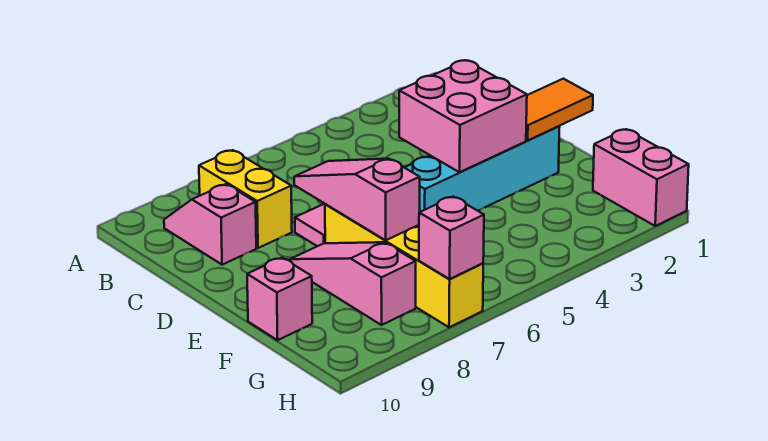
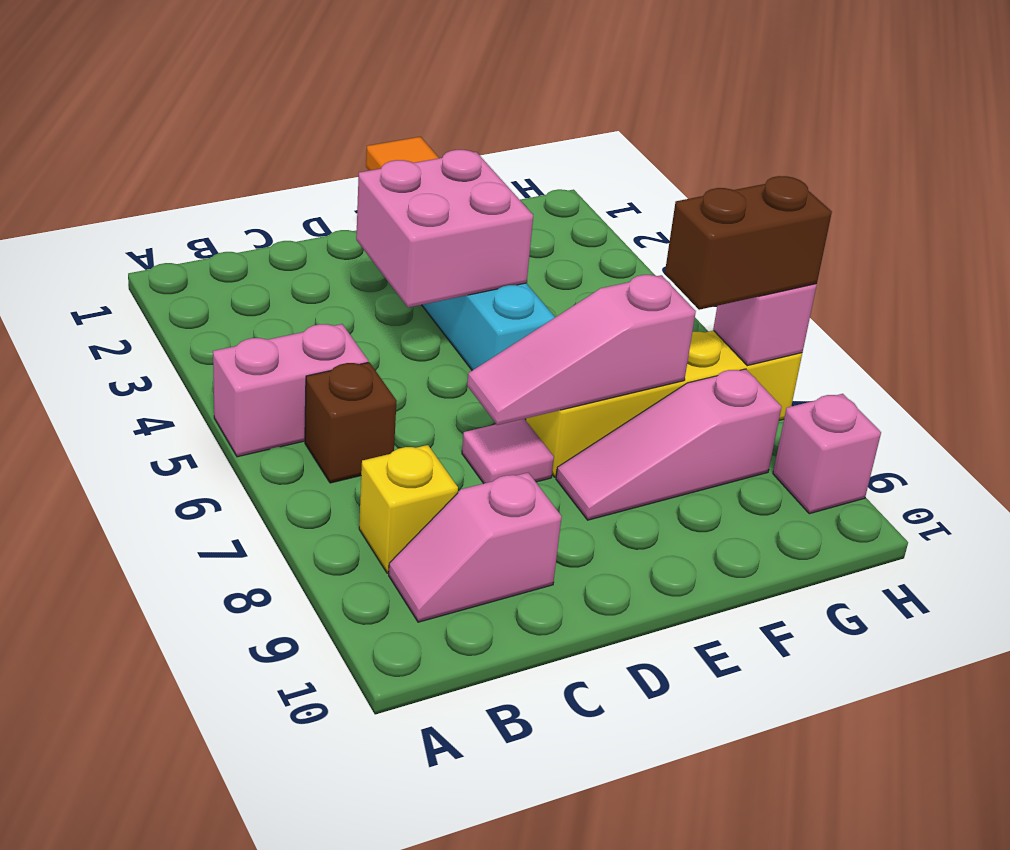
none -> brown 1x1 brick [305,362,397,483]
yellow 1x2 brick [199,150,292,248] -> yellow 1x1 brick [359,445,458,573]
pink 1x1 brick [247,258,312,340] -> pink 1x1 brick moved to [773,394,881,514]
pink 1x2 brick [593,129,689,226] -> pink 1x2 brick moved to [213,324,368,457]
none -> brown 1x2 brick [665,176,832,310]

